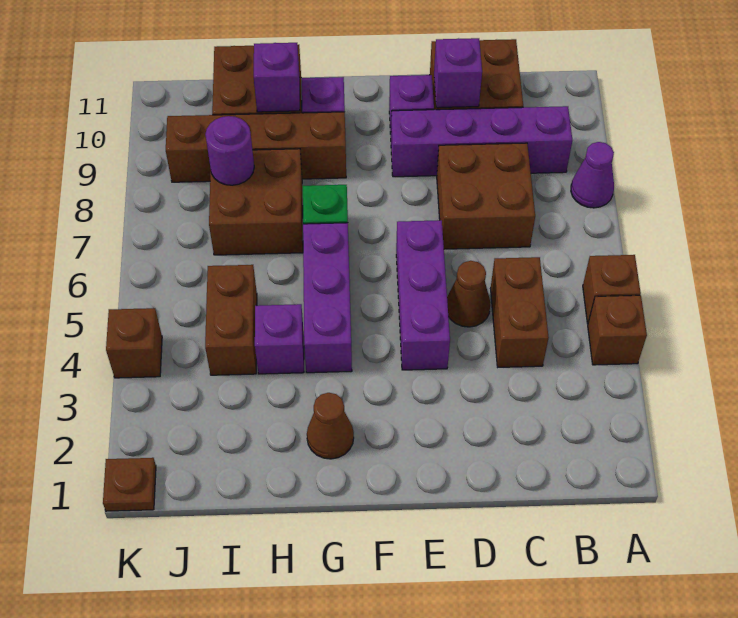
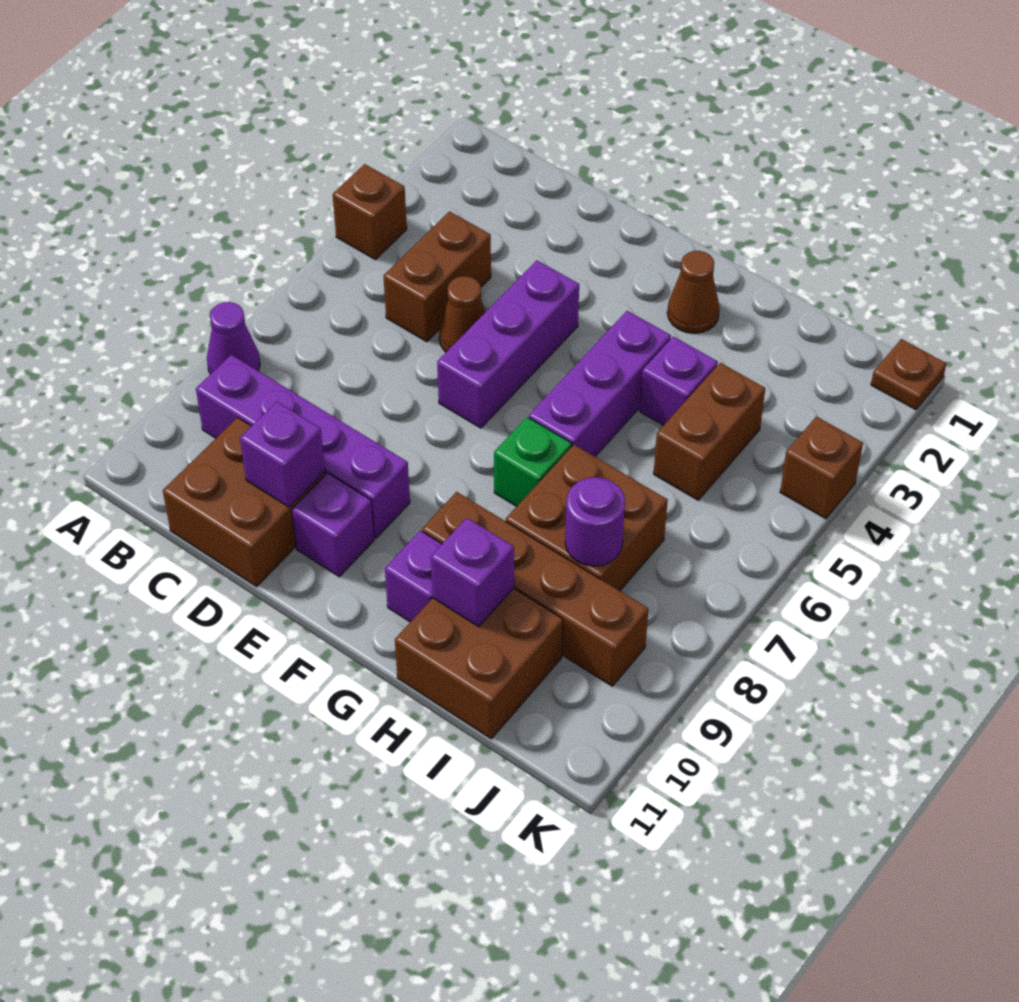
brown 1x1 brick [583,255,641,324] -> none
brown 2x2 brick [437,143,535,249] -> none

